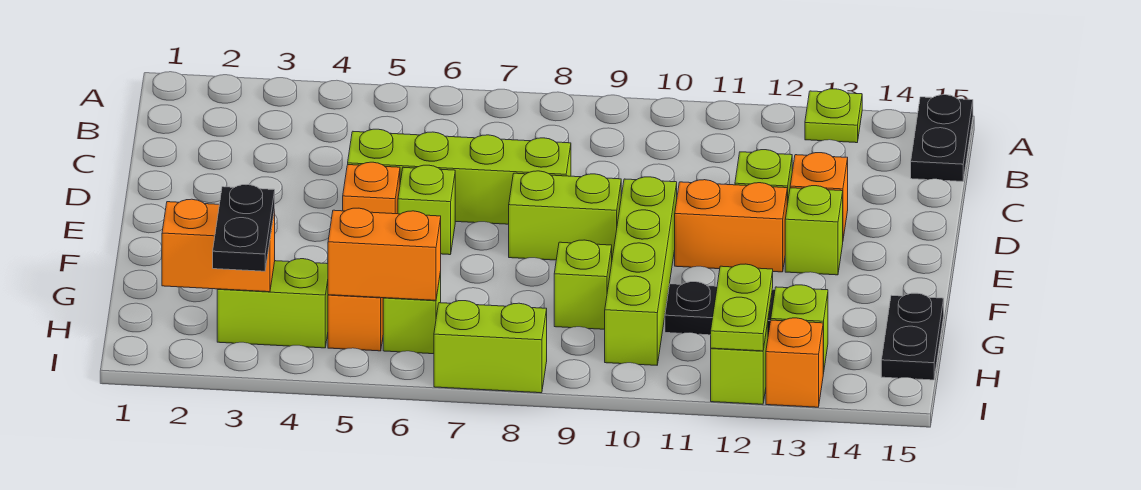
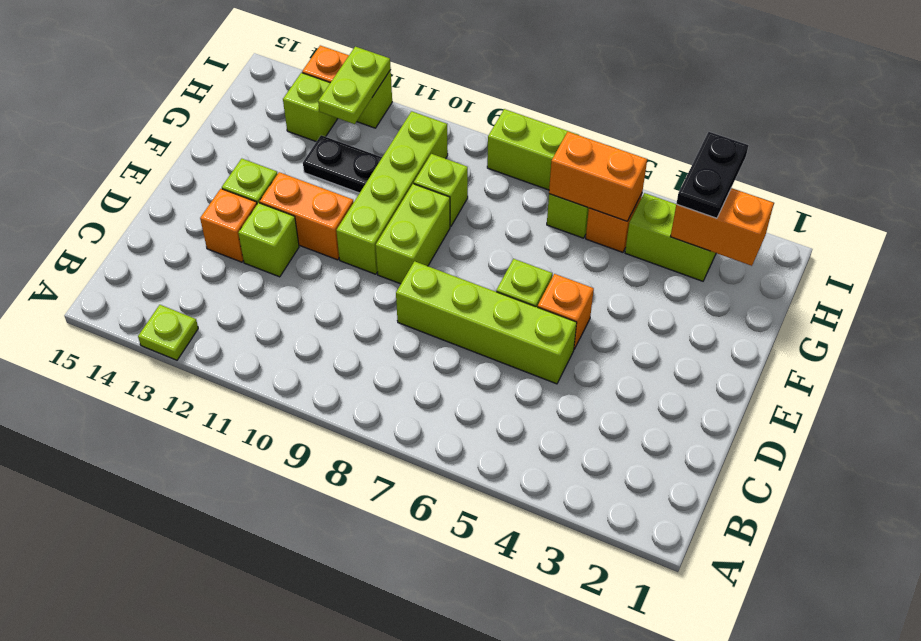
black 1x2 plate [911,95,973,181] -> none
lime 1x2 brick [509,171,621,260] -> lime 1x2 brick turned to [376,184,450,284]
black 1x2 plate [881,293,944,380] -> none

